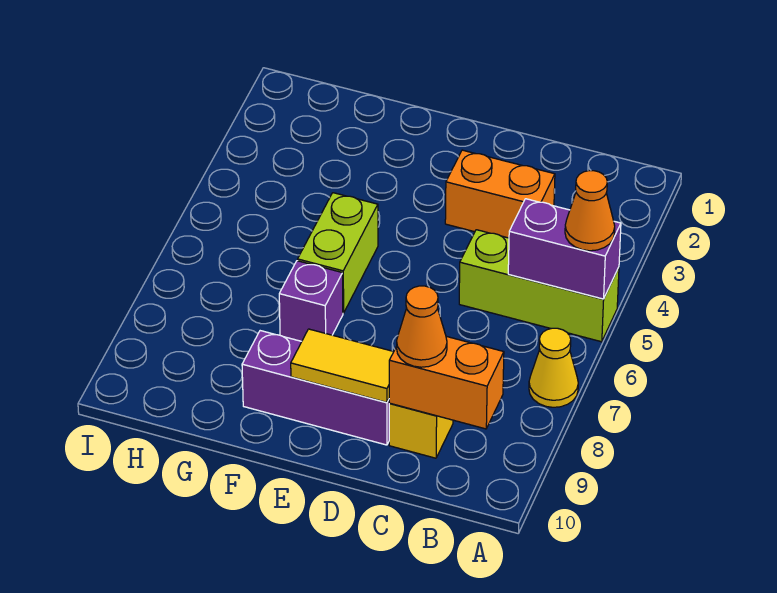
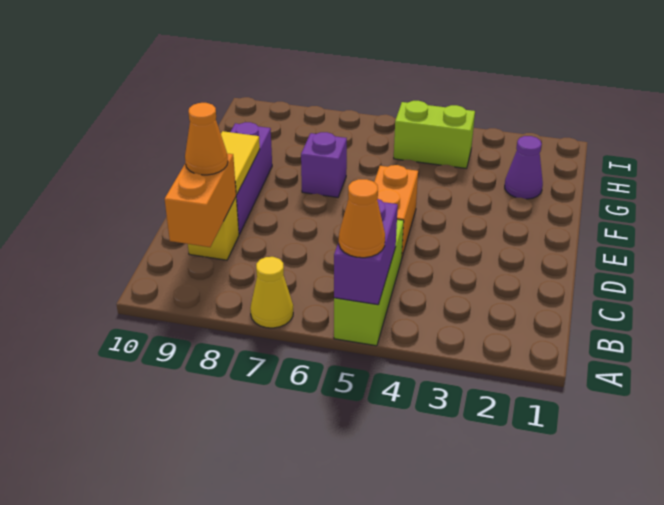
orange 1x2 brick [445,150,555,238] -> orange 1x2 brick moved to [374,165,418,256]
lime 1x2 brick [298,193,378,313] -> lime 1x2 brick moved to [394,101,475,168]
none -> purple 1x1 cone [505,136,543,199]

